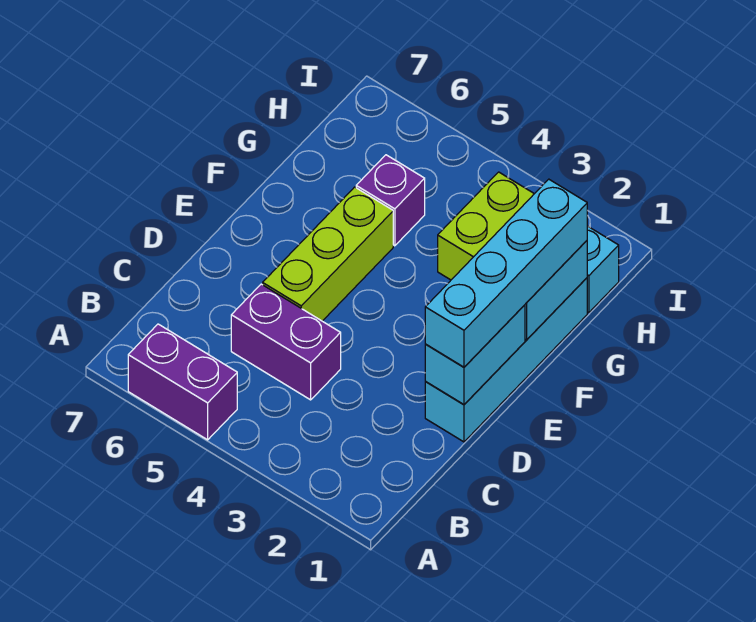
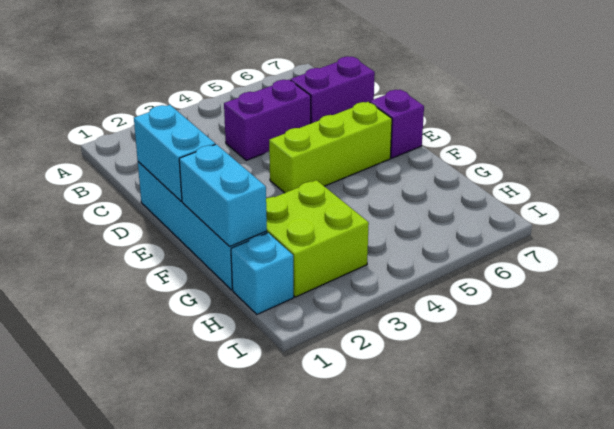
purple 1x2 brick [128,324,237,440] -> purple 1x2 brick moved to [291,56,375,123]
cyan 1x4 brick [425,179,587,367] -> none
lime 1x3 brick [263,187,393,321] -> lime 1x3 brick turned to [269,102,392,193]
purple 1x1 brick [356,155,425,246] -> purple 1x1 brick moved to [370,90,424,158]

